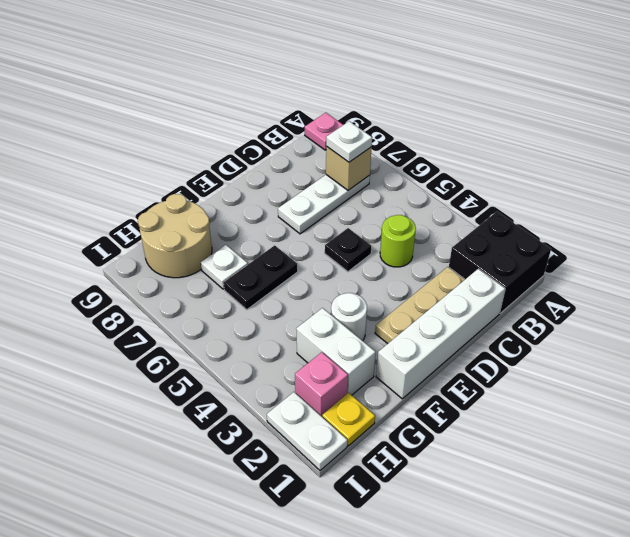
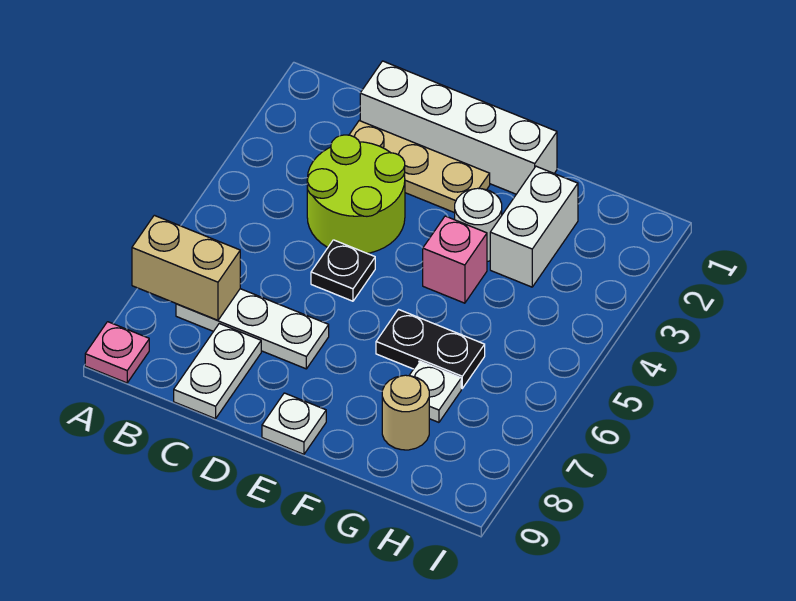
black 2x2 brick [449,212,551,313] -> none
tan 1x1 brick [326,146,372,190] -> tan 1x2 brick [132,215,240,320]
white 1x1 plate [326,121,372,162] -> white 1x1 plate moved to [262,393,326,454]
lime 1x1 round brick [380,215,416,267] -> lime 2x2 round brick [307,135,405,253]
tan 2x2 round brick [138,194,212,278] -> tan 1x1 round brick [382,375,429,450]
yellow 1x1 plate [322,393,375,446] -> none
pink 1x1 brick [295,352,348,416] -> pink 1x1 brick moved to [423,216,487,303]
white 1x2 plate [267,392,347,471] -> white 1x2 plate moved to [174,324,261,419]

